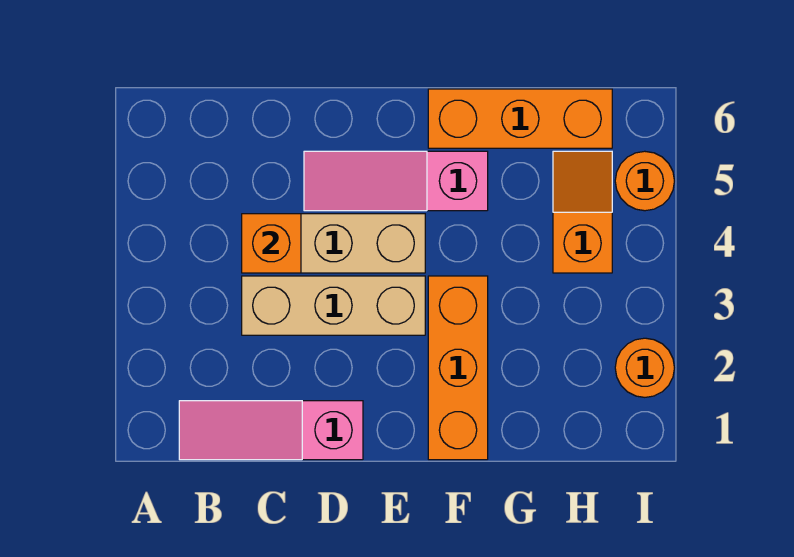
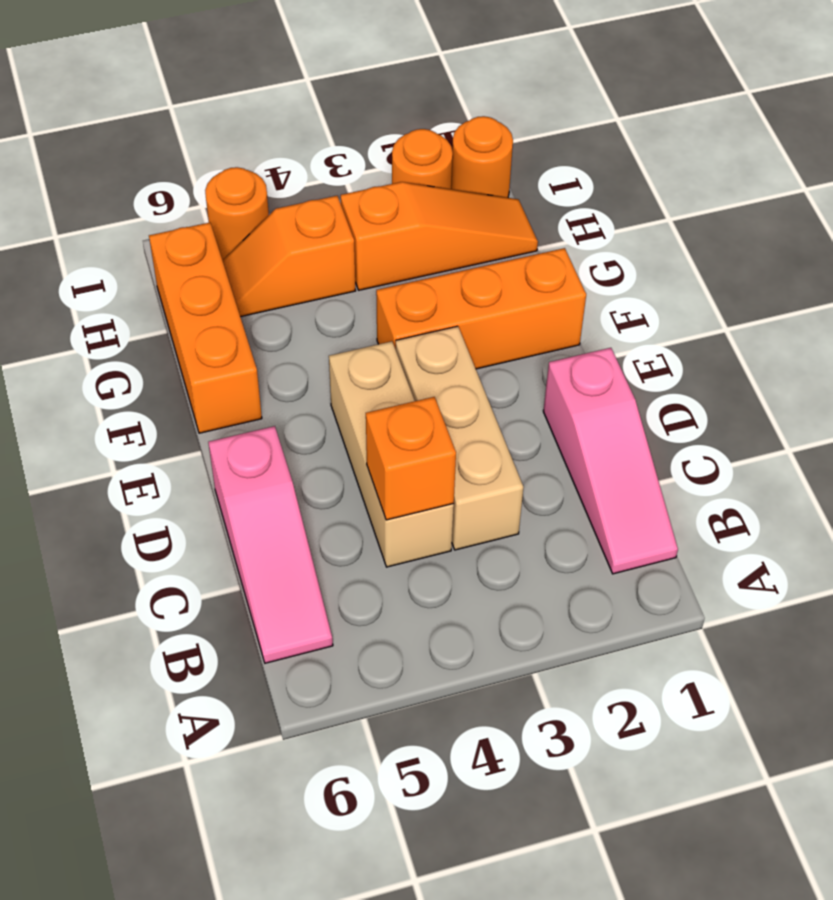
pink 1x3 slope [304,151,488,211] -> pink 1x3 slope moved to [208,426,333,663]
none -> orange 1x3 slope [341,182,538,290]
none -> orange 1x1 round brick [451,116,513,198]

